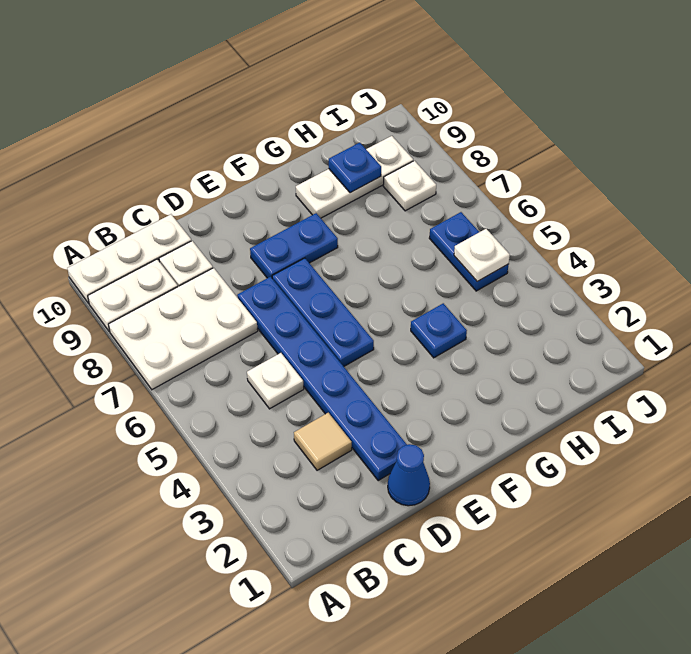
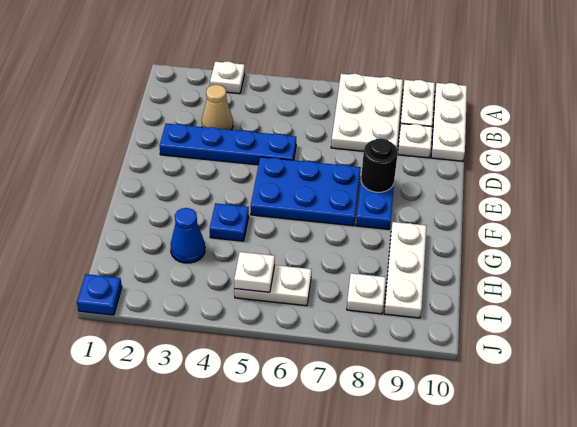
tan 1x1 tile [294,413,352,470] -> tan 1x1 cone [202,85,233,130]
white 1x1 plate [247,353,304,409] -> white 1x1 plate moved to [210,61,245,94]
blue 1x1 cone [388,444,430,506] -> blue 1x1 cone moved to [171,208,205,263]
blue 1x6 plate [237,277,407,480] -> blue 1x4 plate [160,123,296,165]
blue 1x3 plate [272,258,374,366] -> blue 2x3 plate [251,157,361,226]
none -> black 1x1 round brick [361,138,398,192]
blue 1x1 plate [329,143,381,193] -> blue 1x1 plate moved to [77,274,122,315]
blue 1x2 plate [429,212,509,291] -> white 1x2 plate [234,265,312,306]

